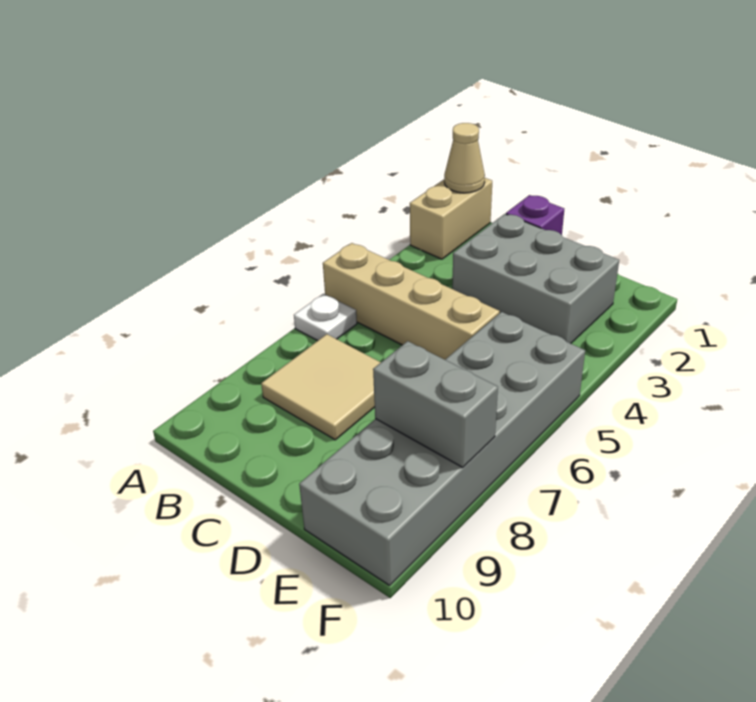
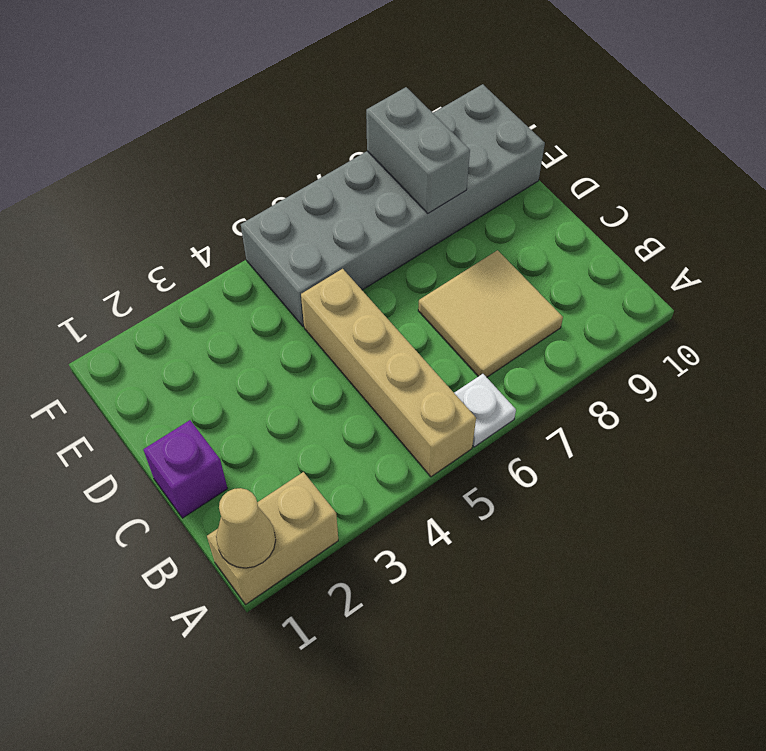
grey 2x3 brick [452,214,619,343] -> none

